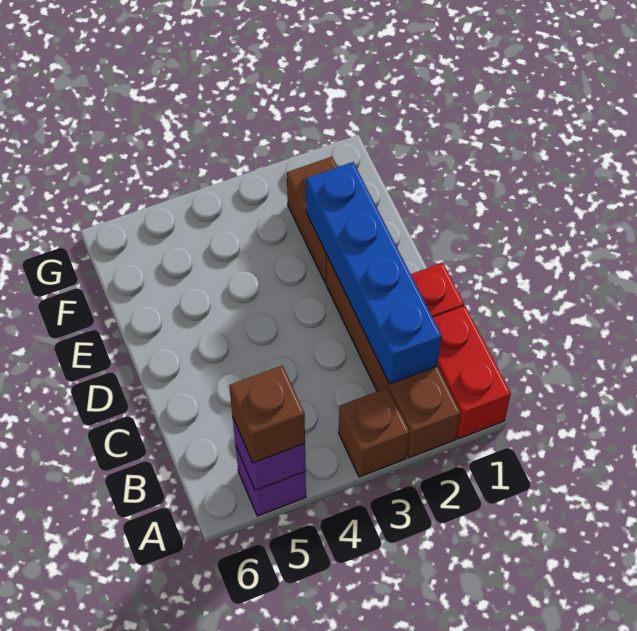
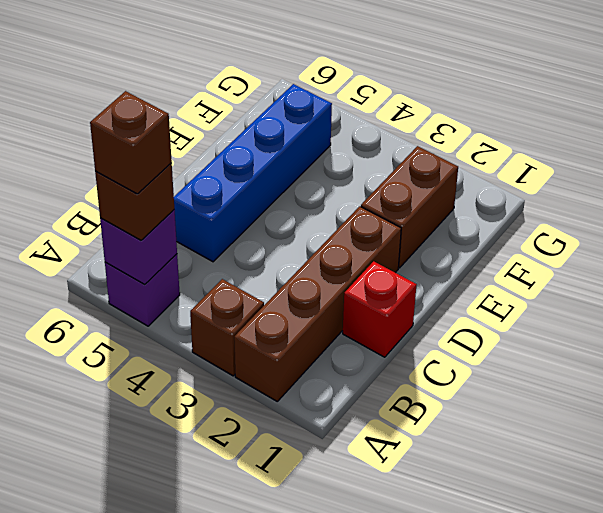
red 1x2 brick [433,306,511,439] -> none
none -> brown 1x1 brick [90,91,172,194]
blue 1x4 brick [306,162,442,384] -> blue 1x4 brick moved to [174,84,332,262]

